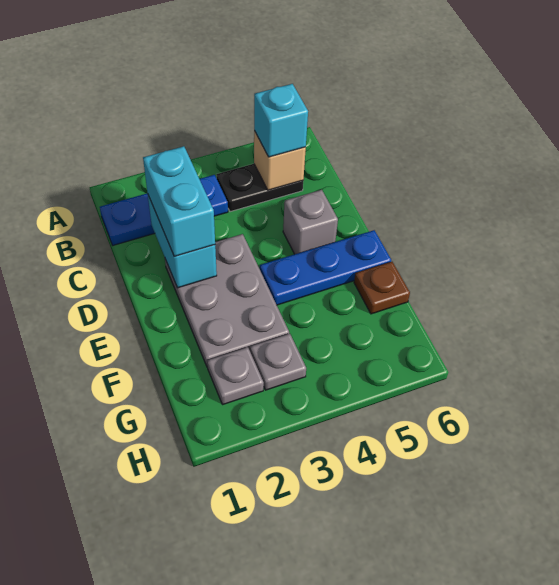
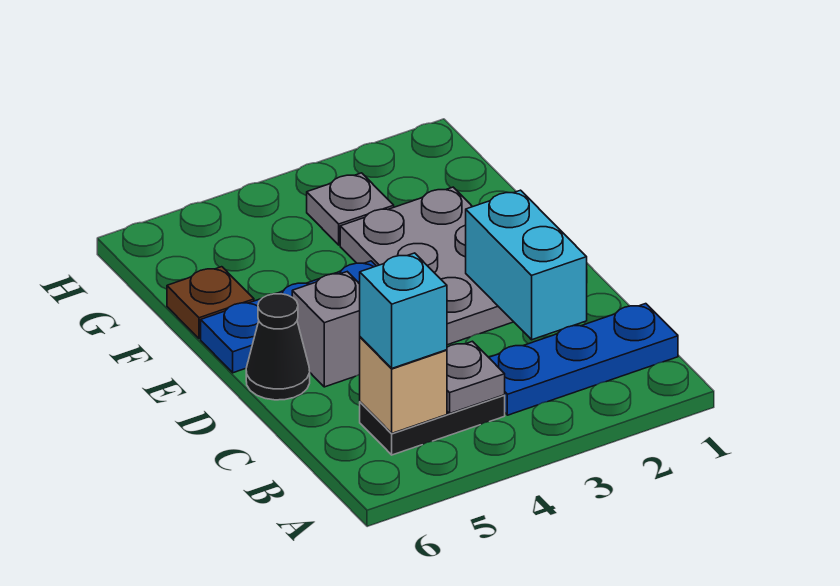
cyan 1x2 brick [143,146,215,256] -> none
none -> black 1x1 cone [246,294,310,400]
grey 1x1 plate [207,347,264,405] -> grey 1x1 plate moved to [447,341,505,413]

